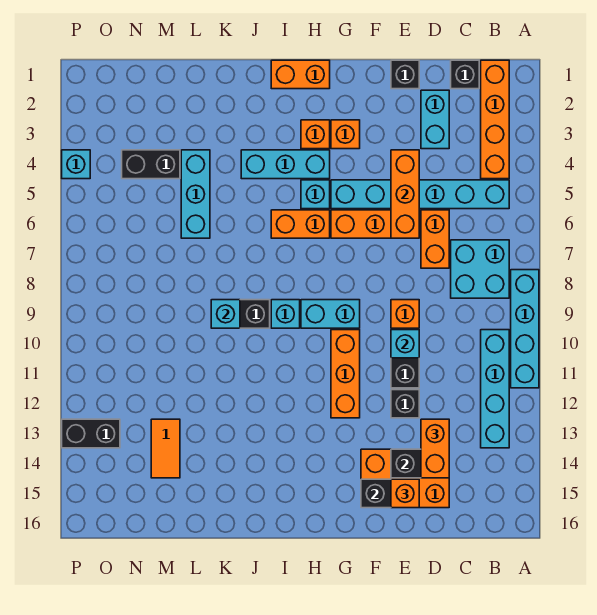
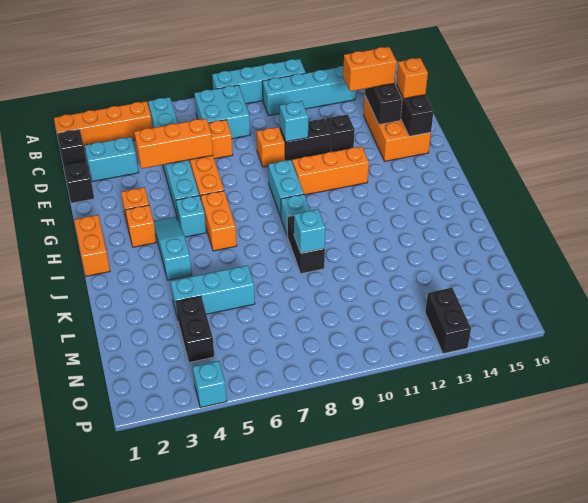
cyan 1x3 brick [241,150,330,179] -> cyan 1x3 slope [154,217,192,280]
orange 1x2 tile [151,419,180,478] -> none

